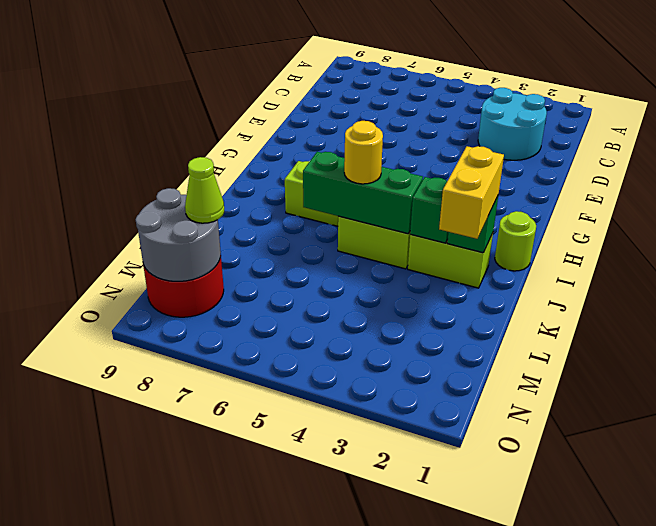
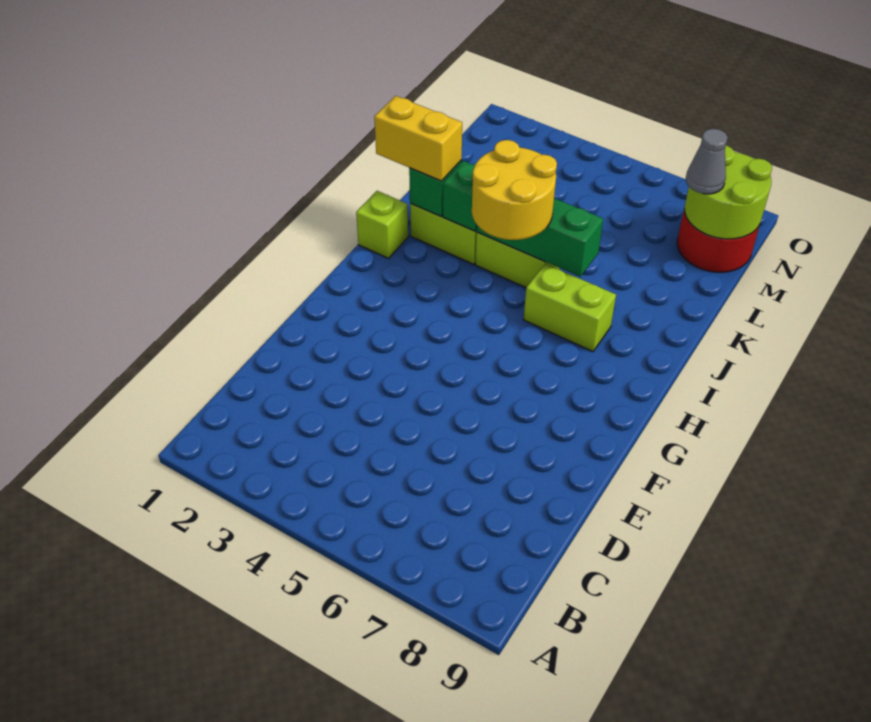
cyan 2x2 round brick [478,88,547,160] -> none
lime 1x1 round brick [495,211,536,271] -> lime 1x1 brick [356,191,408,258]
yellow 1x2 brick [439,146,504,239] -> yellow 1x2 brick turned to [374,96,462,181]
yellow 1x1 round brick [344,121,383,184] -> yellow 2x2 round brick [472,140,557,240]
grey 2x2 round brick [136,188,221,281] -> lime 2x2 round brick [685,146,772,239]
lime 1x1 cone [185,157,224,223] -> grey 1x1 cone [686,129,728,194]

